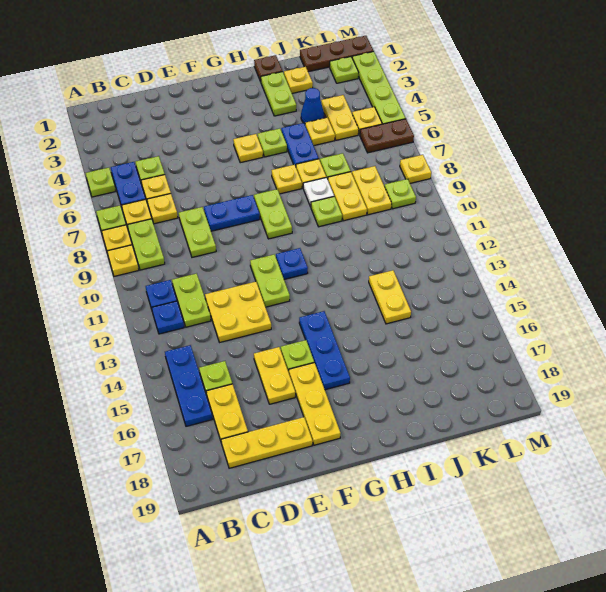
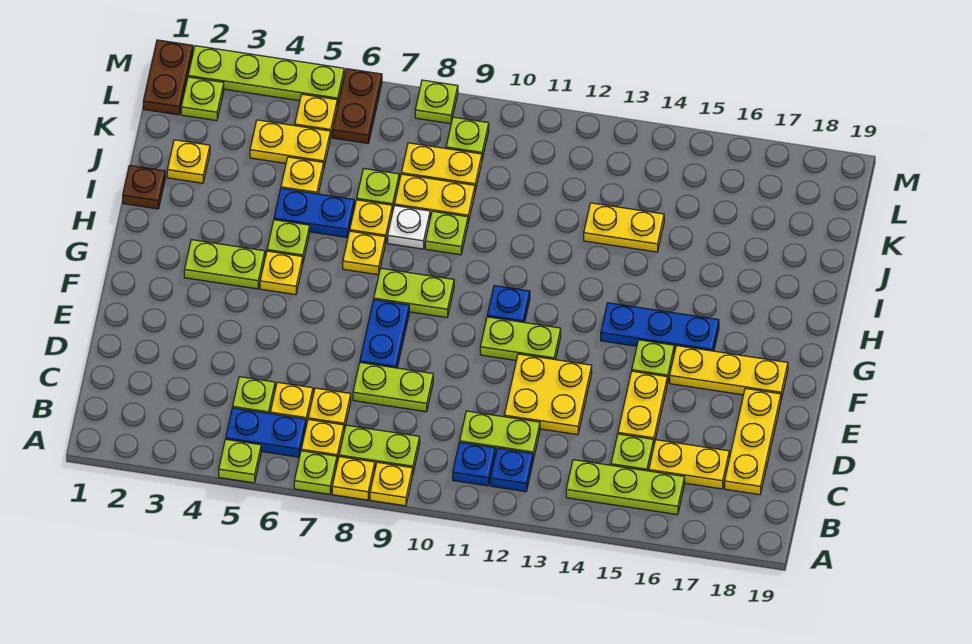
blue 1x3 plate [165,345,212,426] -> lime 1x3 plate [566,460,685,515]
yellow 1x2 plate [254,347,295,404] -> yellow 1x2 plate turned to [618,371,667,444]
lime 1x2 plate [261,72,296,116] -> lime 1x2 plate moved to [184,240,265,289]
blue 1x1 cone [301,88,324,124] -> none
brown 1x3 plate [300,36,373,72] -> brown 1x2 plate [143,40,193,115]
yellow 1x1 plate [400,155,431,183] -> lime 1x1 plate [415,80,458,124]

